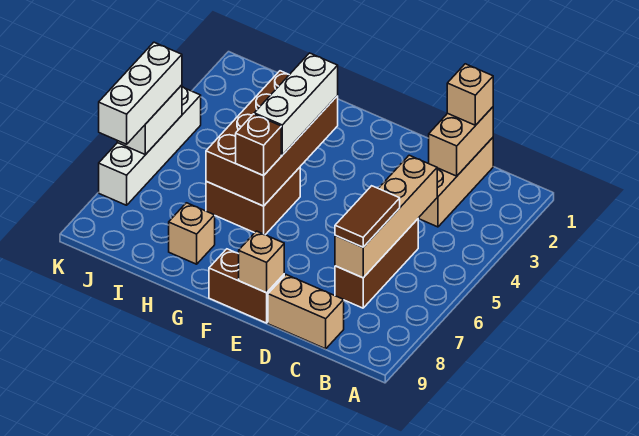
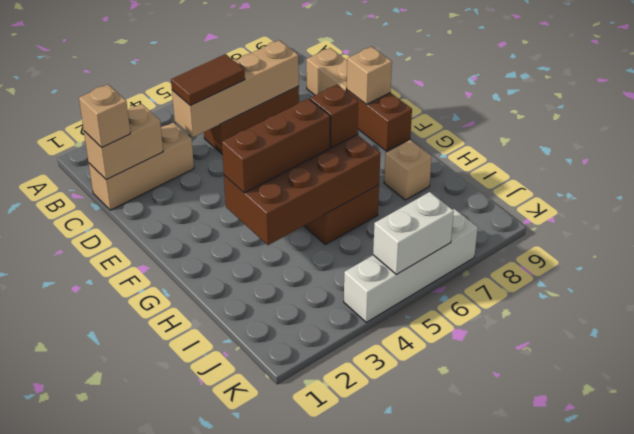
brown 1x2 tile [335,186,400,247] -> brown 1x2 tile moved to [171,54,245,106]
white 1x3 brick [254,53,338,155] -> brown 1x3 brick [222,99,330,193]
white 1x3 brick [99,42,182,144] -> none

